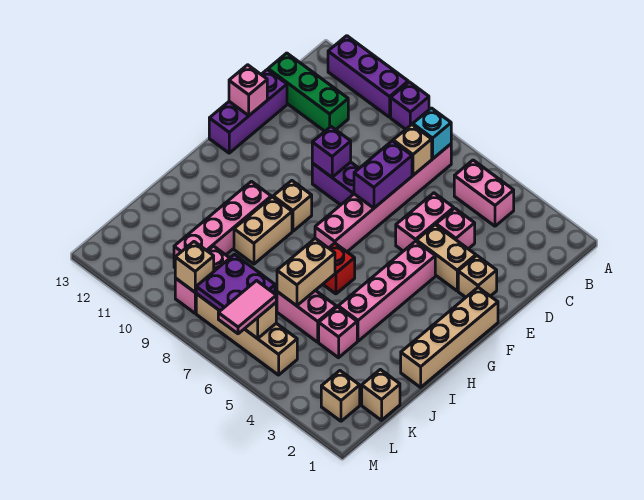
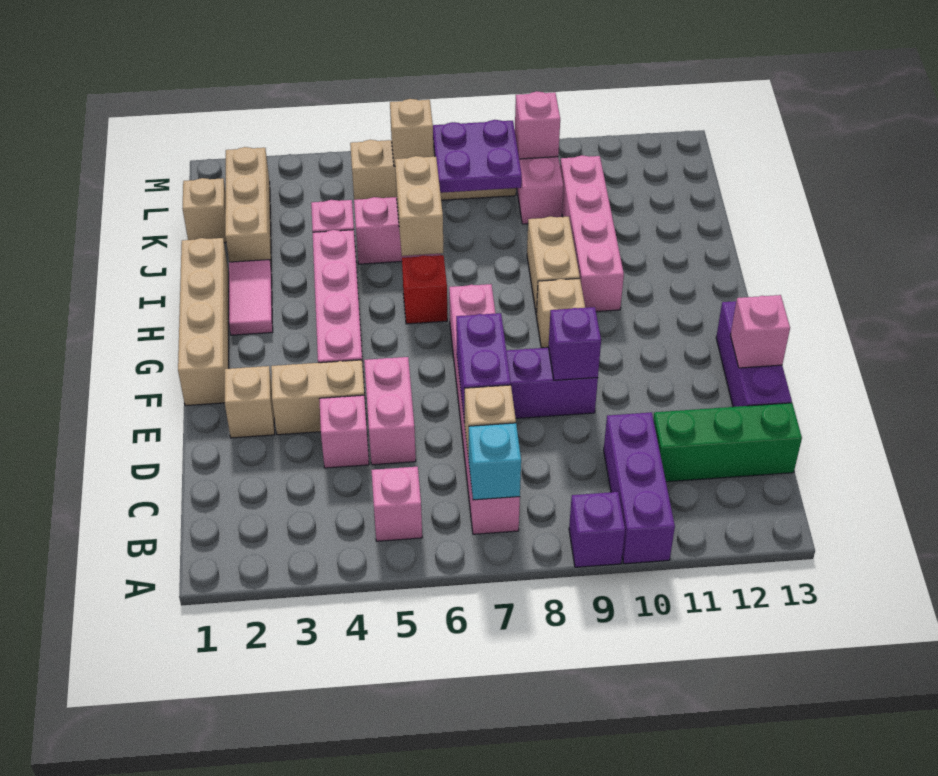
purple 1x3 brick [328,36,408,117] -> purple 1x3 brick turned to [604,412,675,564]
pink 1x2 brick [454,160,514,226] -> pink 1x1 brick [371,467,422,541]
tan 1x1 brick [321,371,360,421] -> tan 1x3 brick [225,147,271,263]
pink 1x2 tile [218,281,276,334] -> pink 1x2 tile moved to [229,260,273,335]
tan 1x1 brick [175,242,214,292] -> pink 1x1 brick [515,91,560,159]

